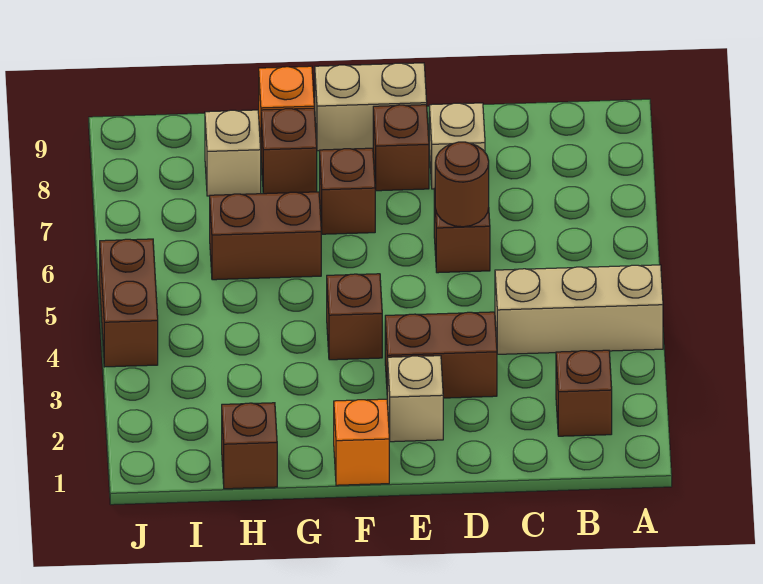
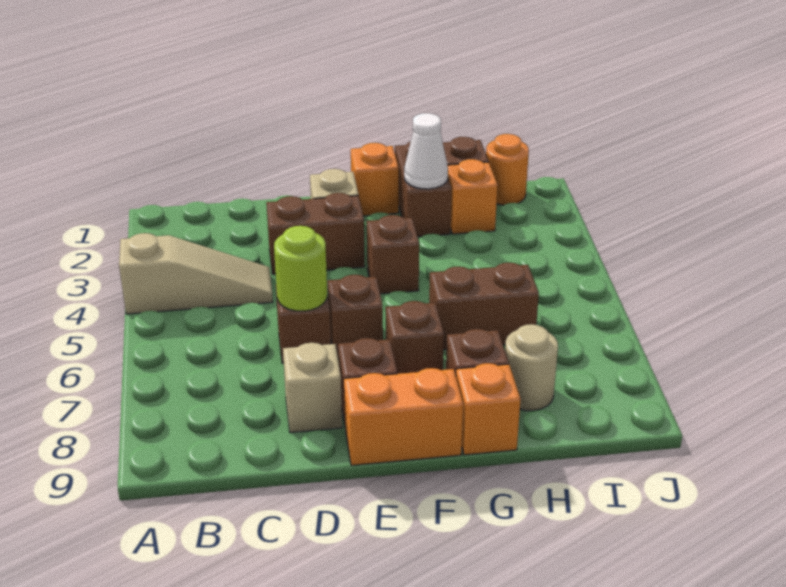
tan 1x3 brick [495,265,663,354] -> tan 1x3 slope [119,233,273,314]
brown 1x1 brick [556,350,612,436] -> brown 1x1 brick moved to [328,275,383,357]
brown 1x1 round brick [435,142,489,227] -> lime 1x1 round brick [274,226,327,311]
tan 1x2 brick [315,63,427,151] -> orange 1x2 brick [344,368,463,465]
none -> white 1x1 cone [404,113,448,189]
none -> orange 1x1 brick [448,159,497,234]
tan 1x1 brick [205,110,261,196] -> tan 1x1 round brick [505,324,558,411]
none -> orange 1x1 round brick [486,134,529,205]
brown 1x2 brick [100,239,158,367] -> brown 1x2 brick moved to [395,142,451,237]

